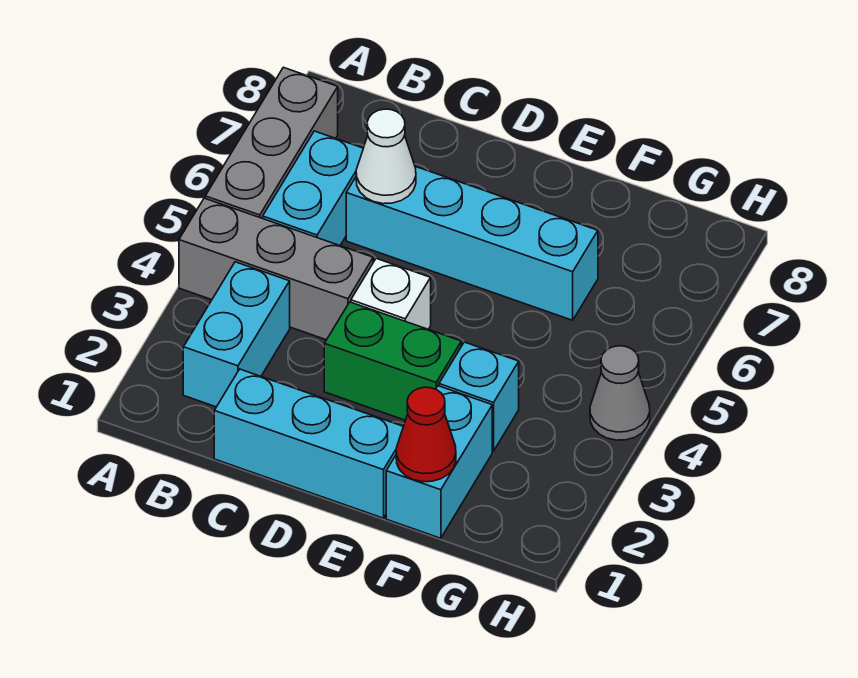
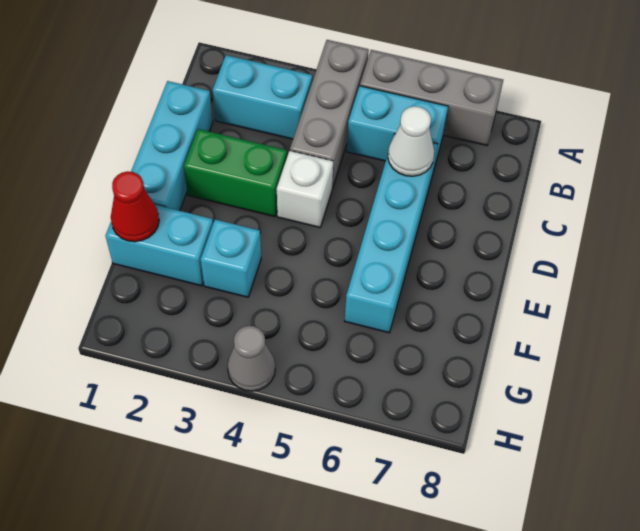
green 1x2 brick [324,302,461,420] -> green 1x2 brick turned to [184,129,287,217]

